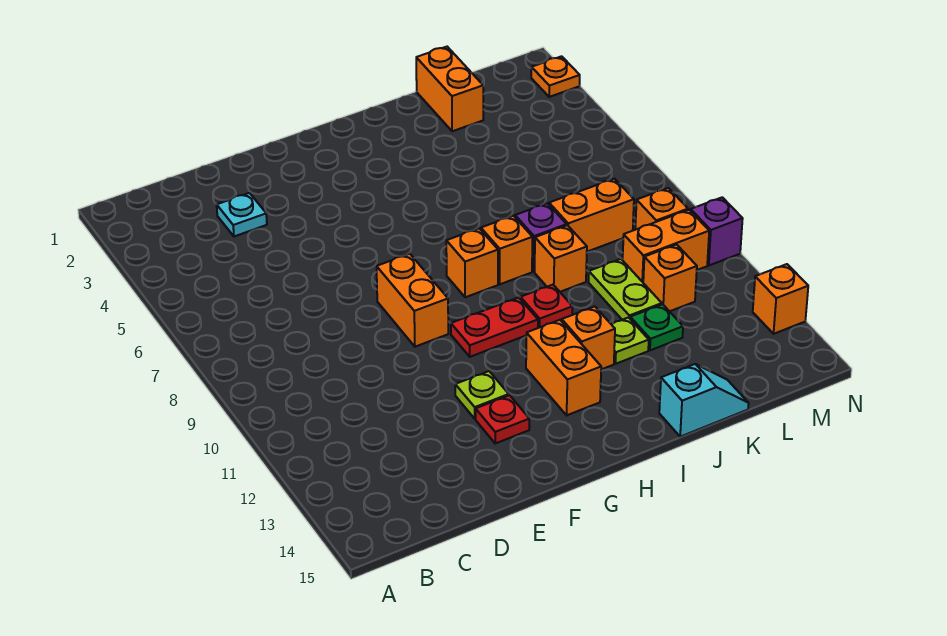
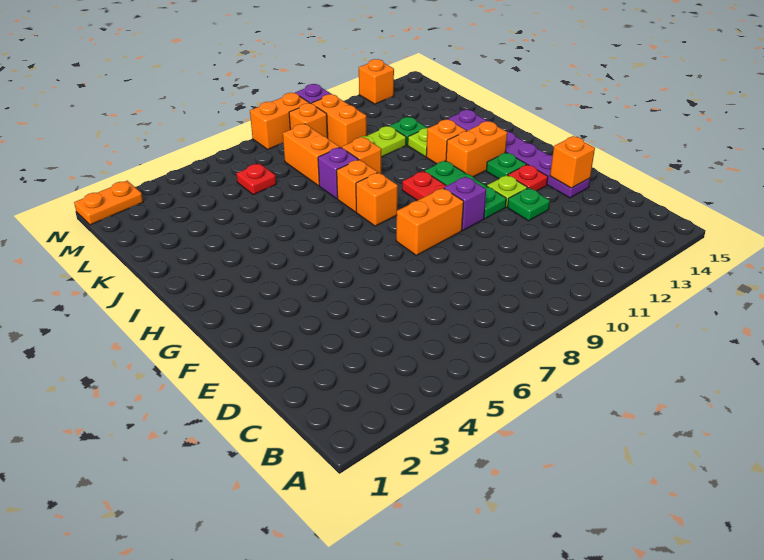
cyan 1x1 plate [217,193,267,236] -> none
none -> green 1x1 plate [508,188,550,221]
none -> purple 1x6 plate [449,110,590,198]
none -> purple 1x1 brick [444,177,486,230]
none -> green 1x3 plate [425,161,506,219]
none -> green 1x1 plate [486,152,526,179]
red 1x1 plate [520,285,573,328] -> red 1x1 plate moved to [236,163,276,195]
cyan 1x2 slope [659,364,749,437] -> none
orange 1x2 brick [416,47,483,131] -> orange 1x2 brick moved to [250,93,309,149]
orange 1x1 brick [643,245,697,311] -> orange 1x1 brick moved to [550,136,595,188]
orange 1x1 plate [531,56,580,97] -> orange 1x2 plate [74,181,143,225]

